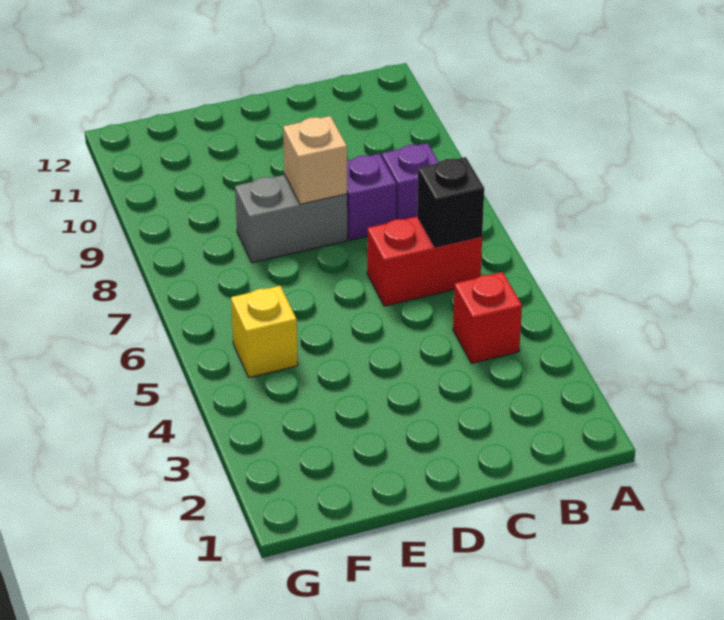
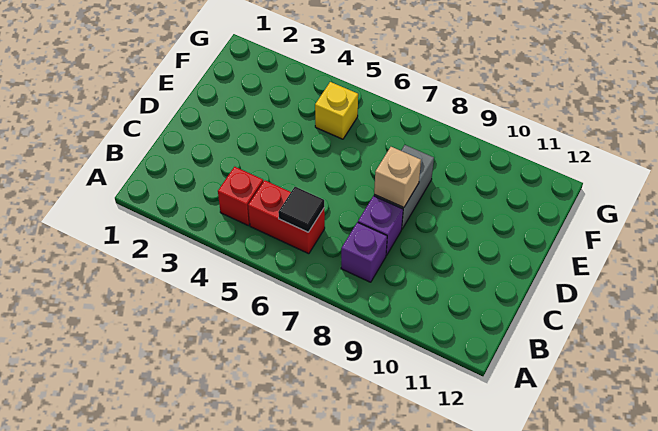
red 1x2 brick [367,216,482,306] -> red 1x2 brick turned to [248,180,325,254]
black 1x1 brick [417,157,484,247] -> black 1x1 tile [278,187,324,232]

